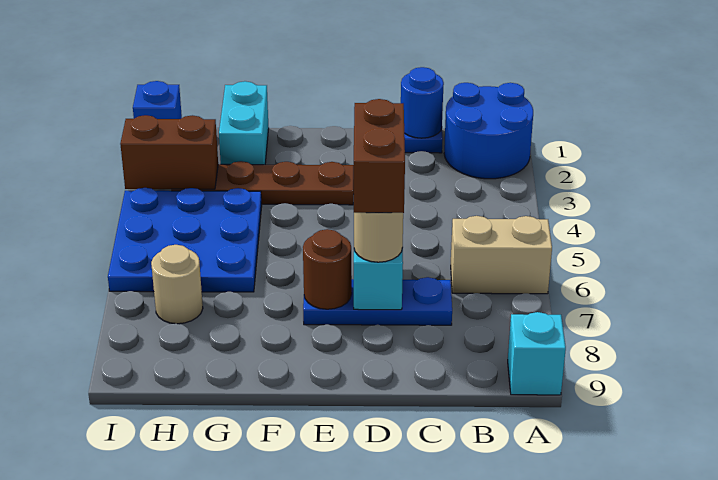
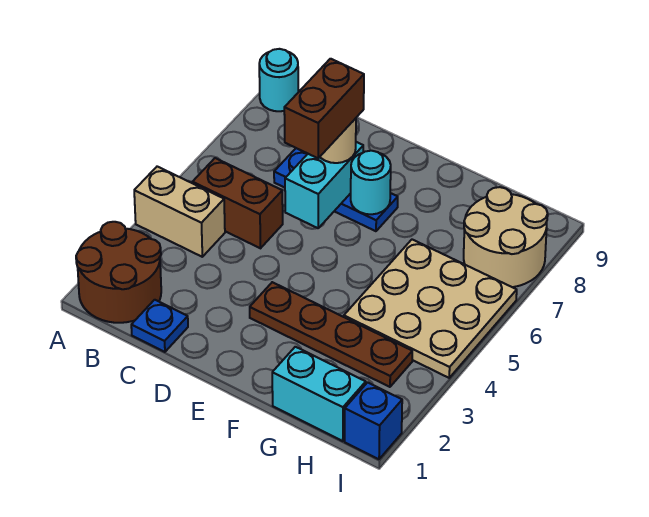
blue 2x2 round brick [444,83,533,179] -> brown 2x2 round brick [76,222,161,323]
tan 1x2 brick [451,216,552,294] -> tan 1x2 brick moved to [134,167,225,257]
cyan 1x1 brick [508,312,566,395] -> cyan 1x1 round brick [259,49,298,111]
blue 1x1 round brick [401,67,444,138] -> none
brown 1x1 round brick [303,229,352,309] -> cyan 1x1 round brick [351,151,391,214]
cyan 1x2 brick [219,81,269,165] -> cyan 1x2 brick turned to [272,347,366,441]
blue 3x3 plate [108,188,262,292] -> tan 3x3 plate [344,240,517,378]
brown 1x2 brick [120,115,218,189] -> brown 1x2 brick moved to [192,158,283,248]
tan 1x1 round brick [151,245,203,324] -> tan 2x2 round brick [464,187,548,287]

